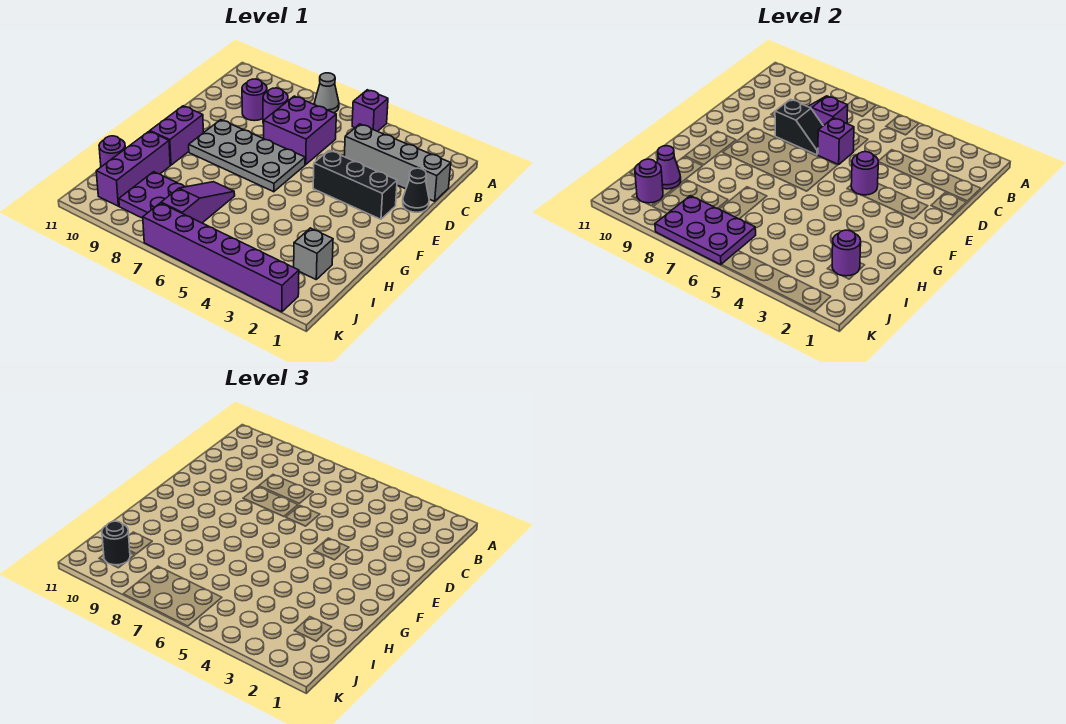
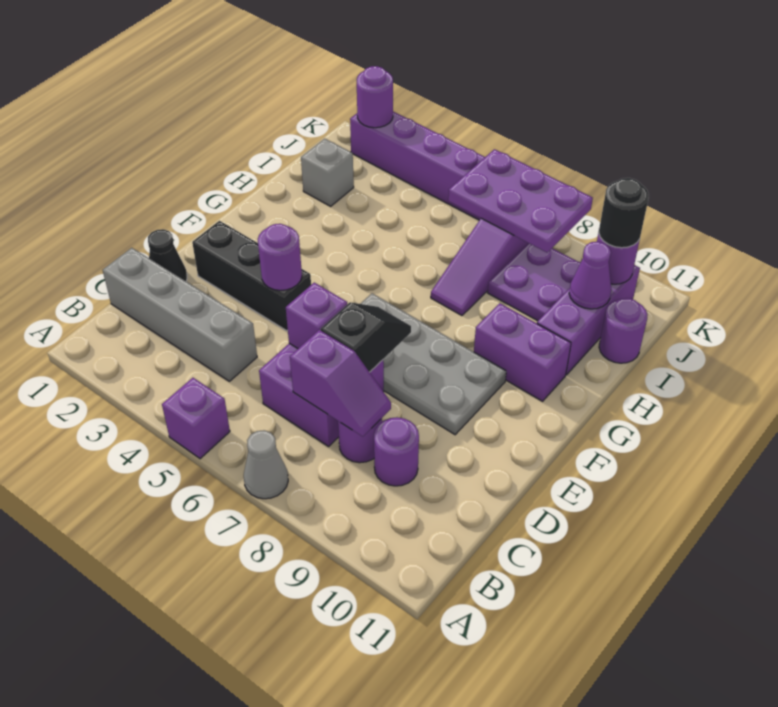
black 1x2 slope [775,99,823,155] -> black 1x2 slope turned to [321,302,411,372]
purple 1x2 brick [150,106,203,165] -> purple 1x2 brick turned to [474,303,571,401]
purple 1x1 round brick [832,230,861,276] -> purple 1x1 round brick moved to [357,66,393,128]

